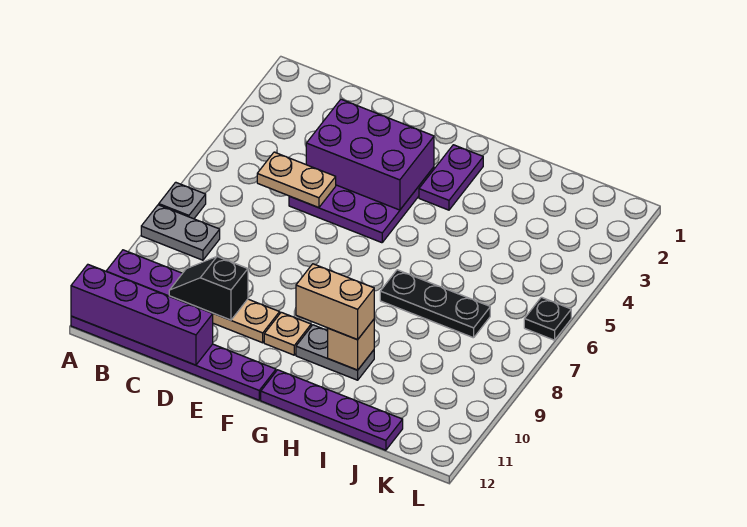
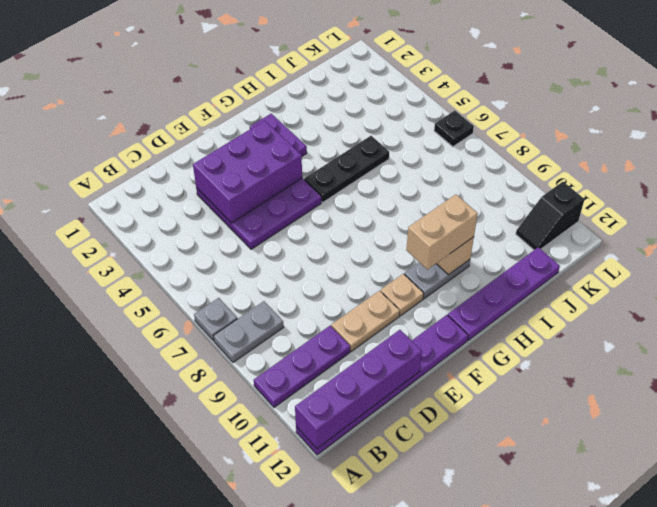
tan 1x2 plate [257,152,336,208] -> none
black 1x2 slope [169,257,248,320] -> black 1x2 slope moved to [516,182,584,250]
black 1x3 plate [380,270,490,338] -> black 1x3 plate moved to [304,136,389,202]

